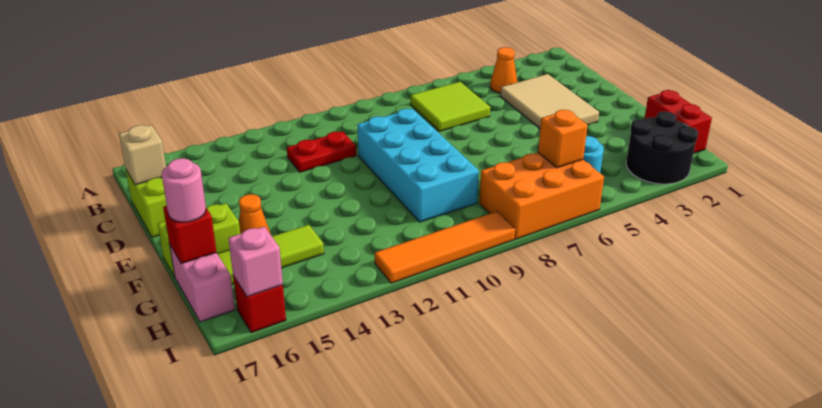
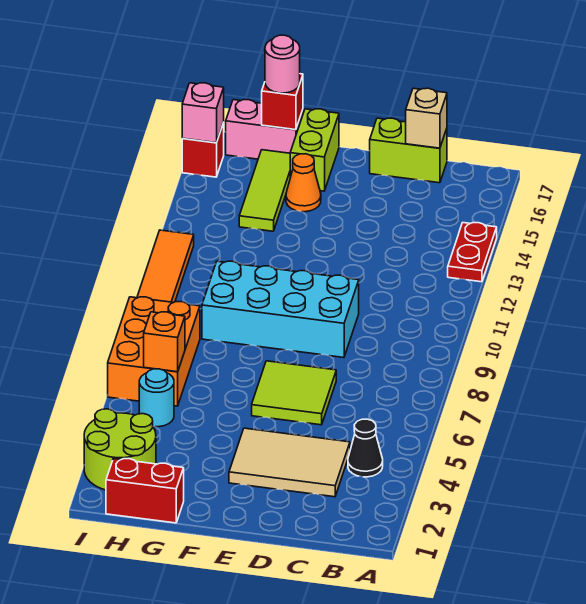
orange 1x1 cone [490,47,517,93] -> black 1x1 cone [348,419,383,477]
lime 2x2 tile [411,82,490,131] -> lime 2x2 tile moved to [252,361,336,425]
red 1x2 plate [287,131,356,172] -> red 1x2 plate moved to [448,223,497,282]
black 2x2 round brick [626,112,698,184] -> lime 2x2 round brick [84,409,156,490]

